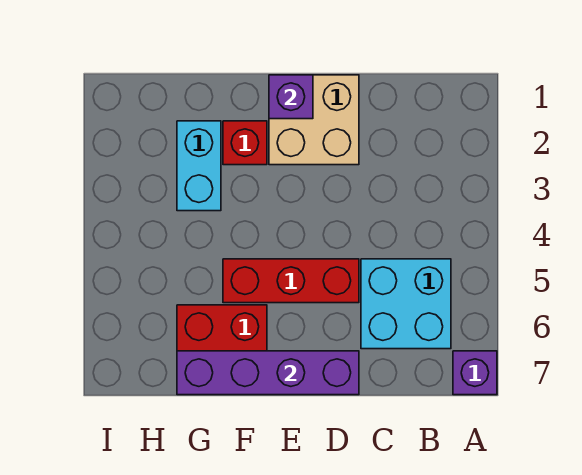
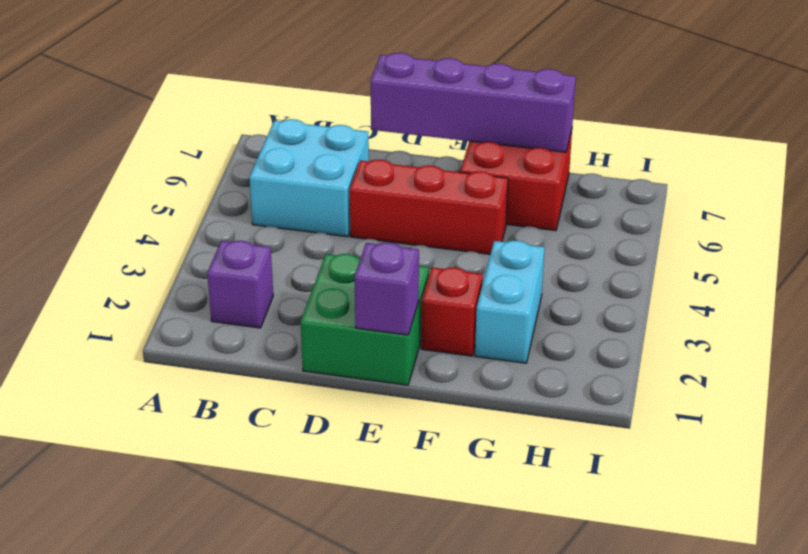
purple 1x1 brick [453,351,497,395] -> purple 1x1 brick moved to [207,241,273,328]
tan 2x2 brick [269,75,359,165] -> green 2x2 brick [301,254,429,385]

